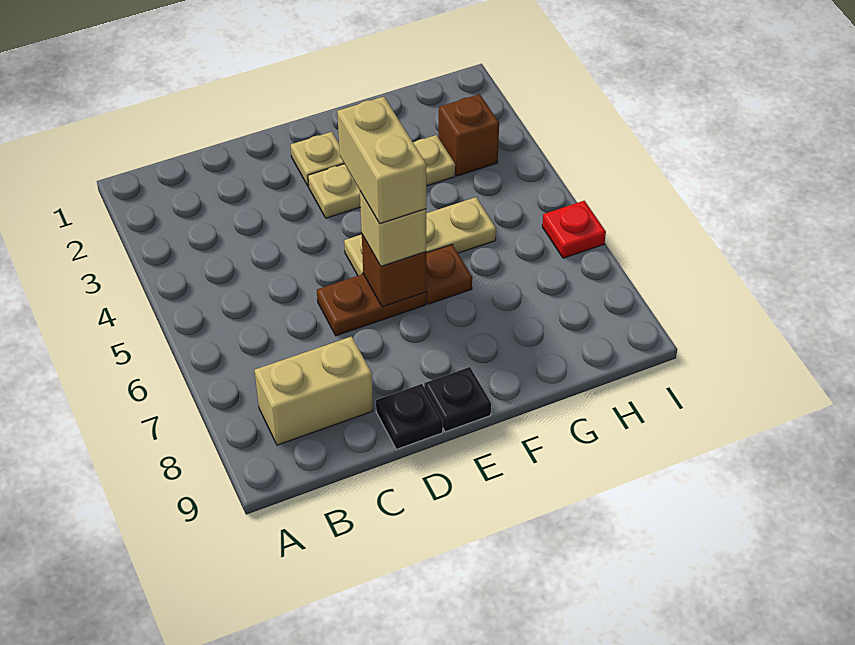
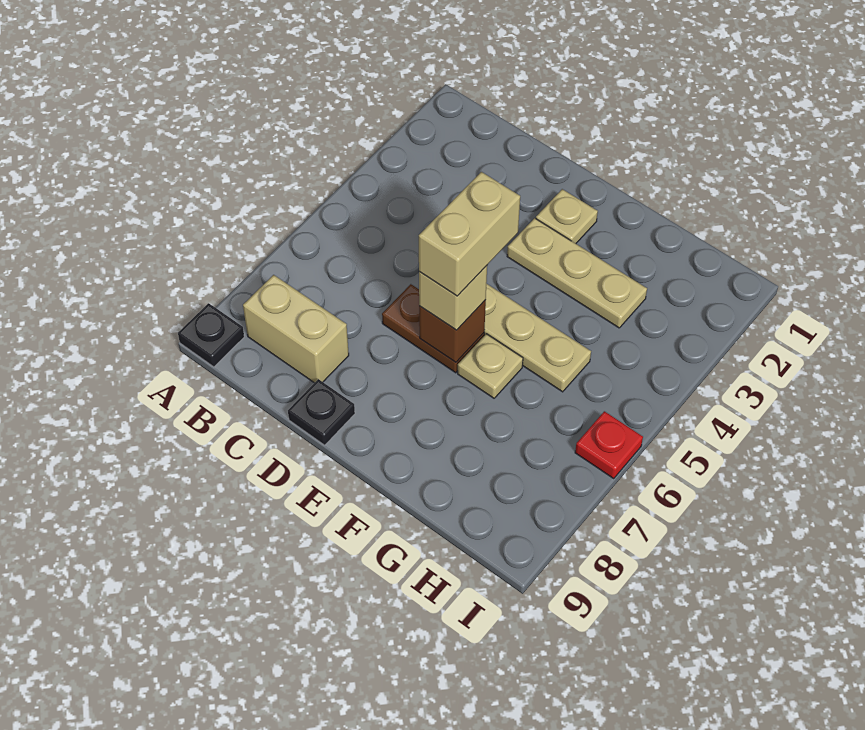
black 1x1 plate [424,367,491,432] -> black 1x1 plate moved to [178,303,244,367]
brown 1x1 plate [426,245,472,304] -> tan 1x1 plate [458,334,523,398]
brown 1x1 brick [439,94,499,176] -> none

